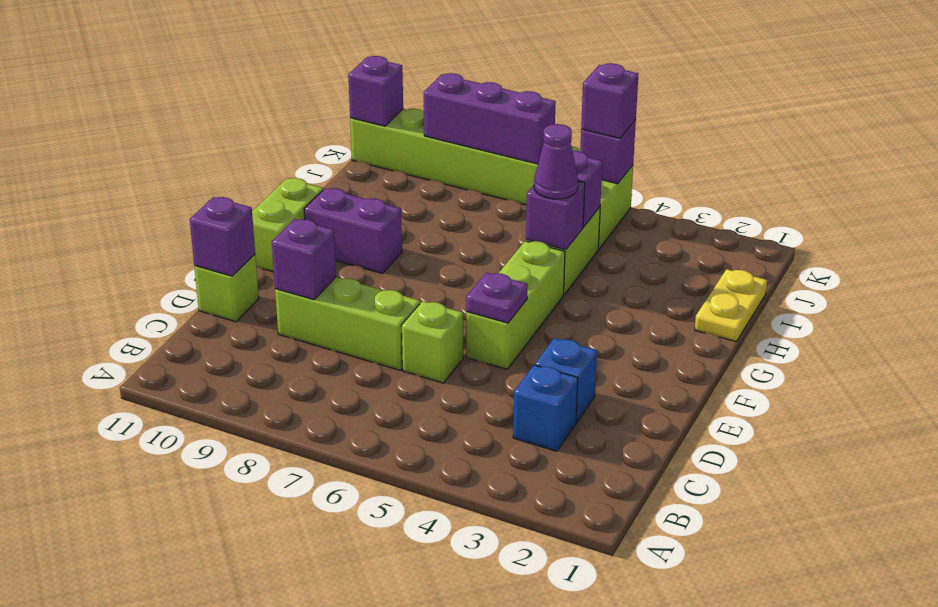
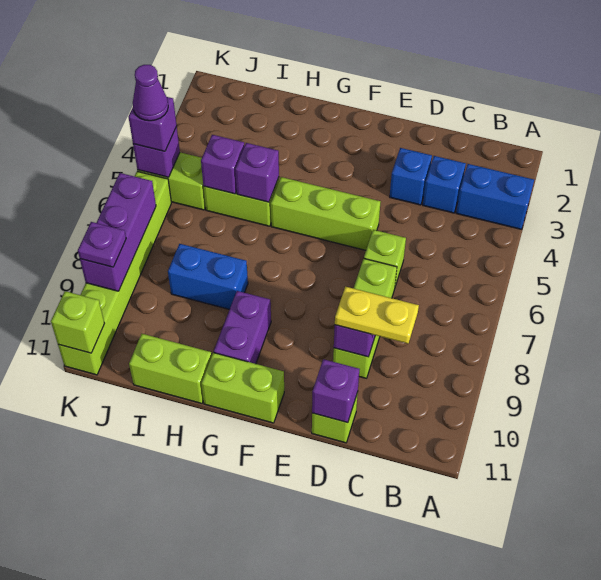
none -> blue 1x2 brick [456,164,534,229]
purple 1x1 plate [466,273,527,323] -> purple 1x1 plate moved to [78,222,126,267]
yellow 1x2 plate [695,269,767,342] -> yellow 1x2 plate moved to [335,287,419,344]
purple 1x1 cone [534,124,578,199] -> purple 1x1 cone moved to [133,65,168,121]
none -> blue 1x2 brick [168,244,248,309]
none -> lime 1x2 brick [129,334,212,403]
purple 1x1 brick [348,56,403,126] -> lime 1x1 brick [51,291,105,353]

